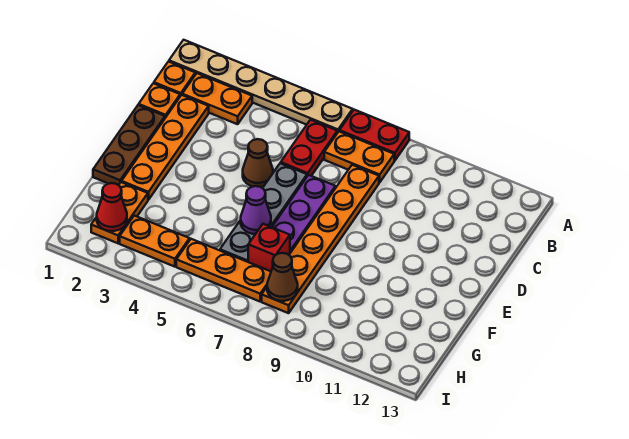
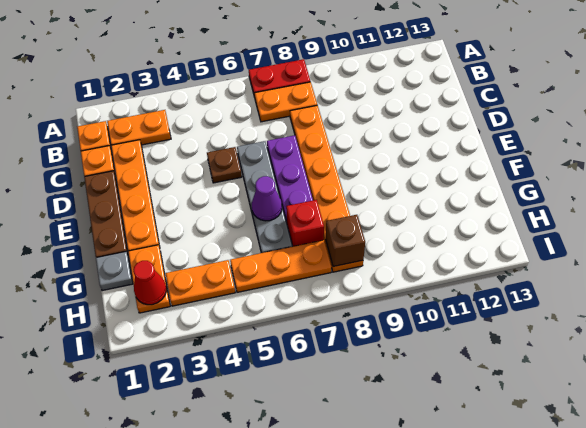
tan 1x6 plate [169,40,353,133] -> none
red 1x2 plate [281,120,337,176] -> none
brown 1x1 cone [243,139,273,187] -> brown 1x1 plate [207,147,242,183]
none -> grey 1x1 plate [96,252,133,291]
brown 1x1 cone [267,253,298,301] -> brown 1x1 brick [326,215,365,267]

